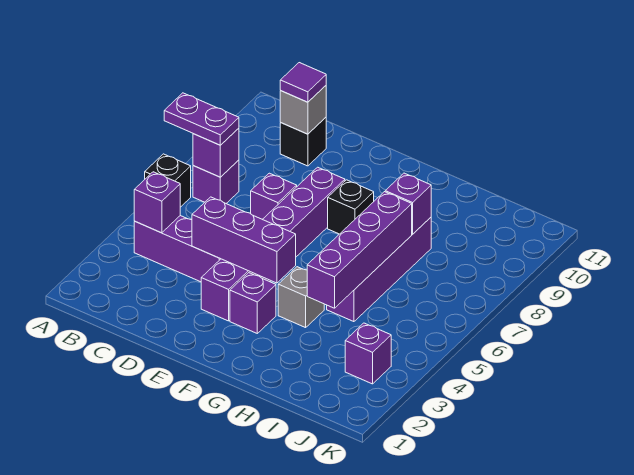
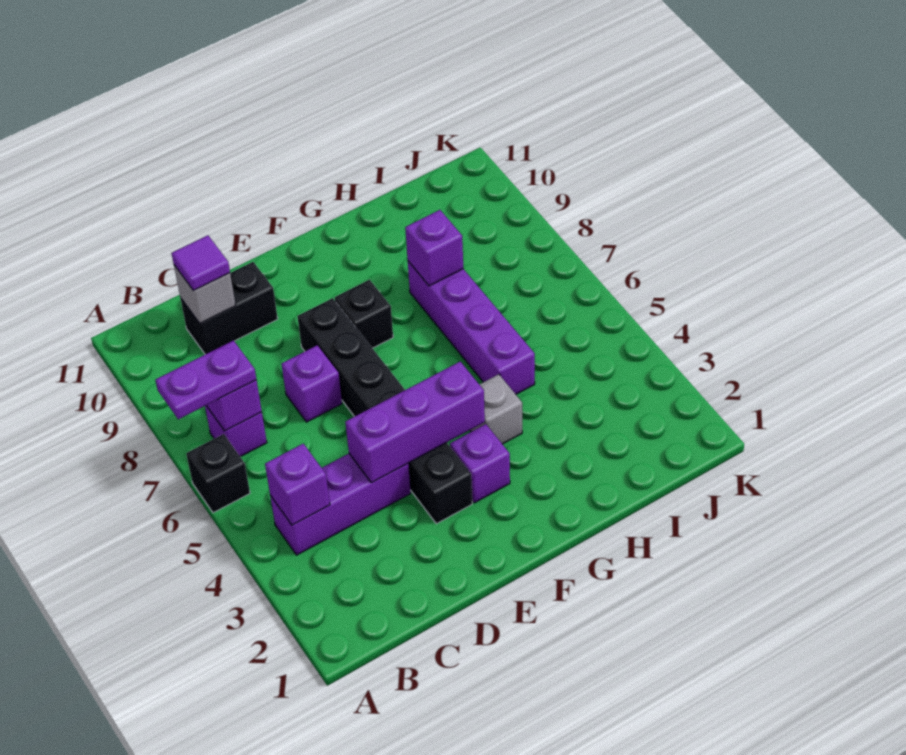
black 1x1 brick [280,117,326,166] -> black 1x2 brick [180,262,278,354]
purple 1x6 brick [201,167,345,321] -> black 1x6 brick [297,298,472,524]
purple 1x4 brick [307,192,412,308] -> none
purple 1x1 brick [345,323,391,384] -> none

